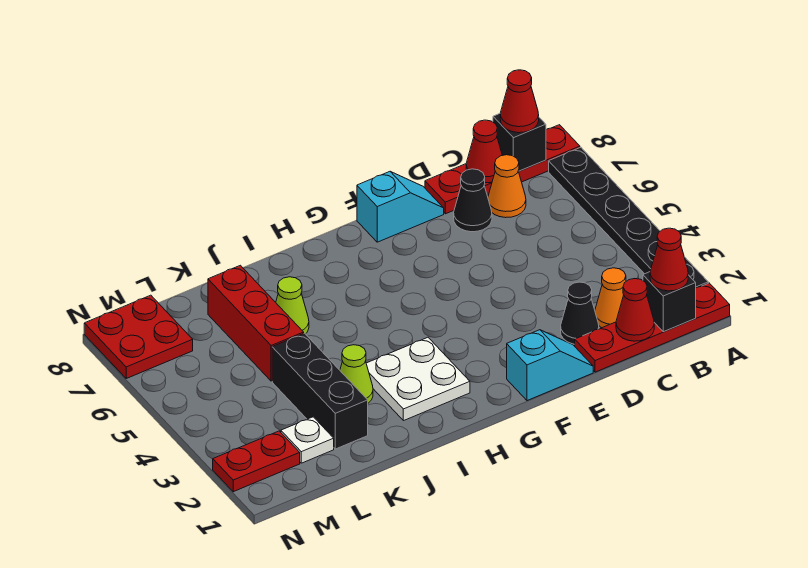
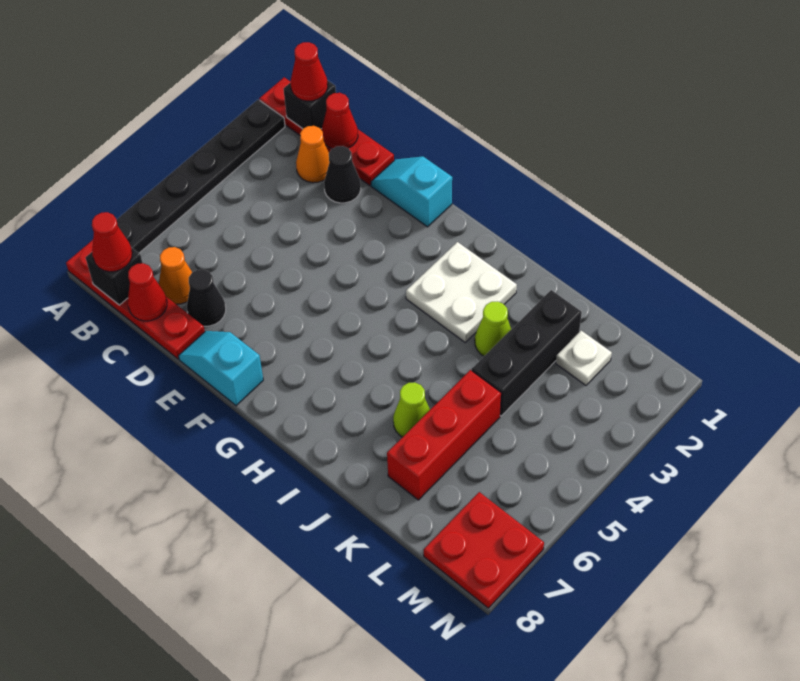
red 1x2 plate [213,431,300,492] -> none

